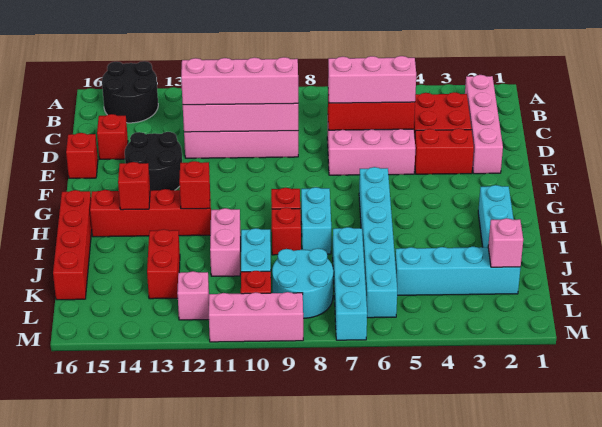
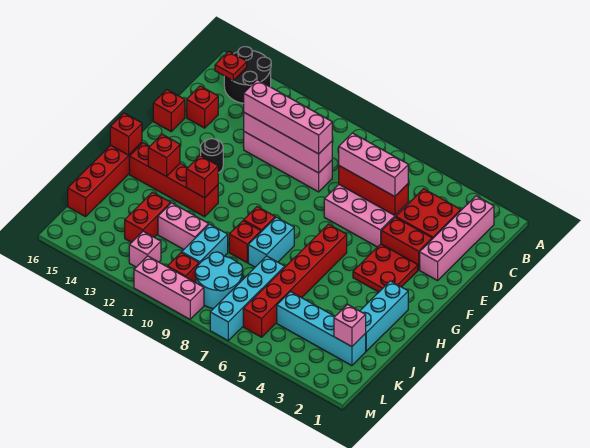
none -> red 1x1 plate [215,51,247,81]
black 2x2 round brick [125,132,182,191] -> black 1x1 round brick [201,139,223,173]
none -> red 2x2 plate [353,244,418,292]
cyan 1x6 brick [359,167,397,318] -> red 1x6 brick [243,224,347,337]
none -> red 1x1 brick [110,113,142,155]
pink 1x2 brick [210,208,241,276] -> pink 1x2 brick turned to [158,203,209,249]

